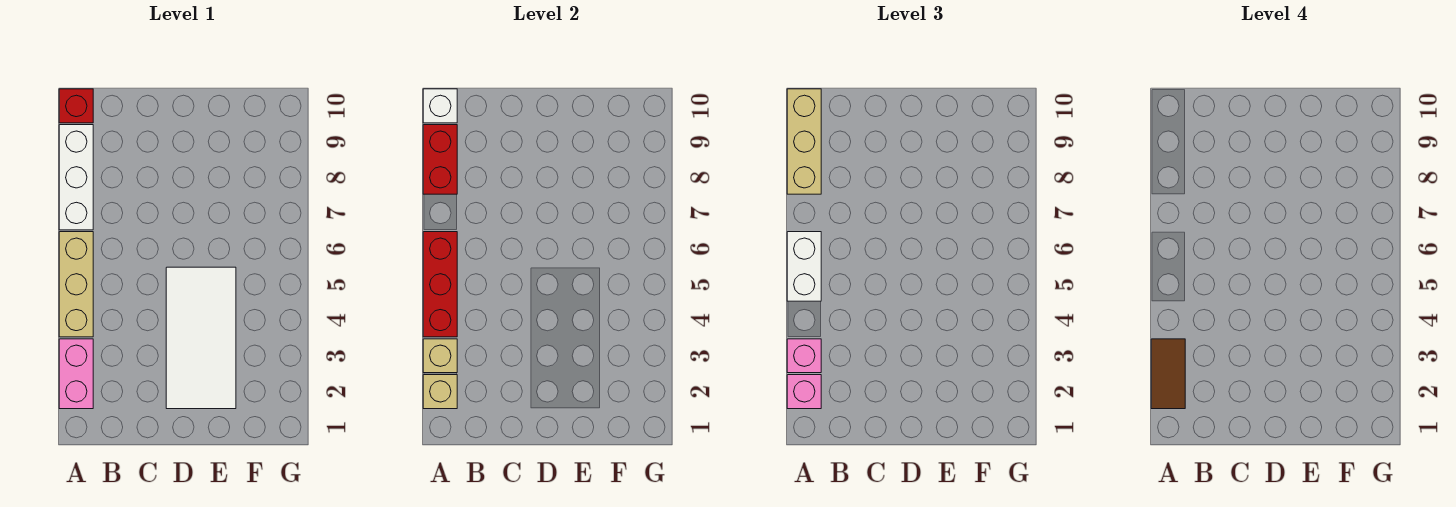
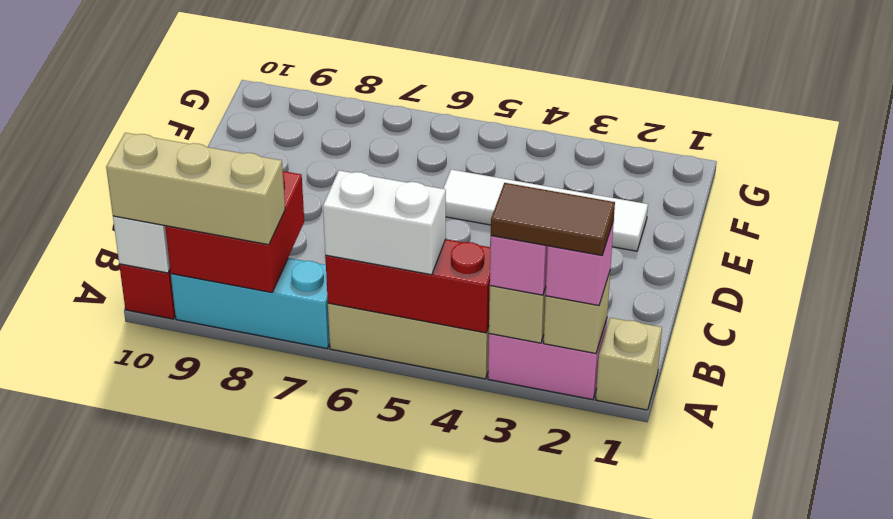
none -> tan 1x1 brick [596,318,662,410]
white 1x3 brick [59,125,93,230] -> cyan 1x3 brick [171,258,330,349]
red 1x2 brick [423,125,457,194] -> red 2x2 brick [165,171,304,293]
white 2x4 tile [166,267,236,409] -> white 1x4 tile [443,170,648,251]

